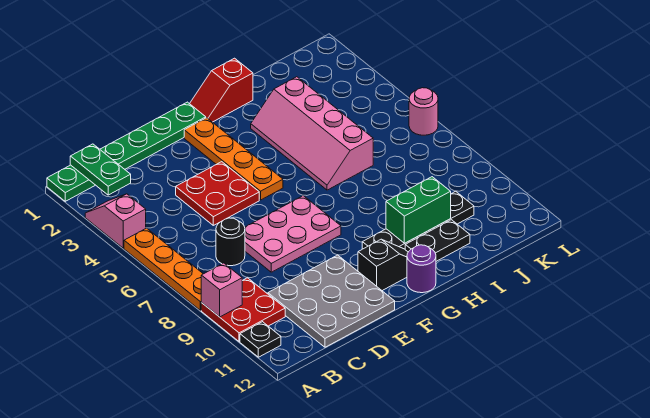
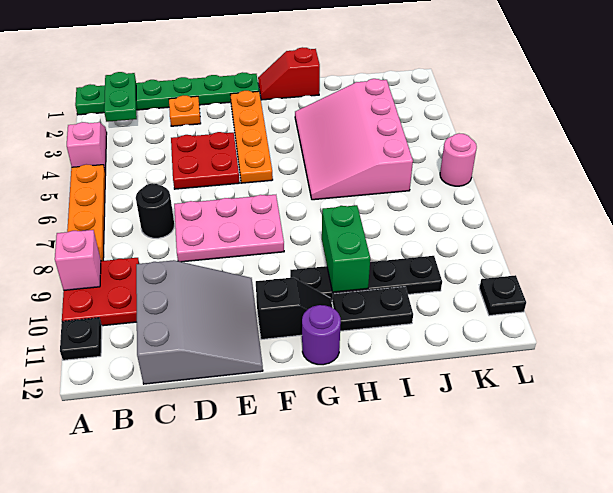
grey 3x3 plate [268,255,395,347] -> grey 3x3 slope [136,260,263,384]
none -> orange 1x1 plate [169,96,201,126]
pink 2x4 slope [251,77,373,190] -> pink 3x4 slope [295,79,413,200]
green 1x2 brick [386,177,451,243] -> green 1x2 brick turned to [322,205,370,292]
none -> black 1x1 plate [479,275,526,316]

